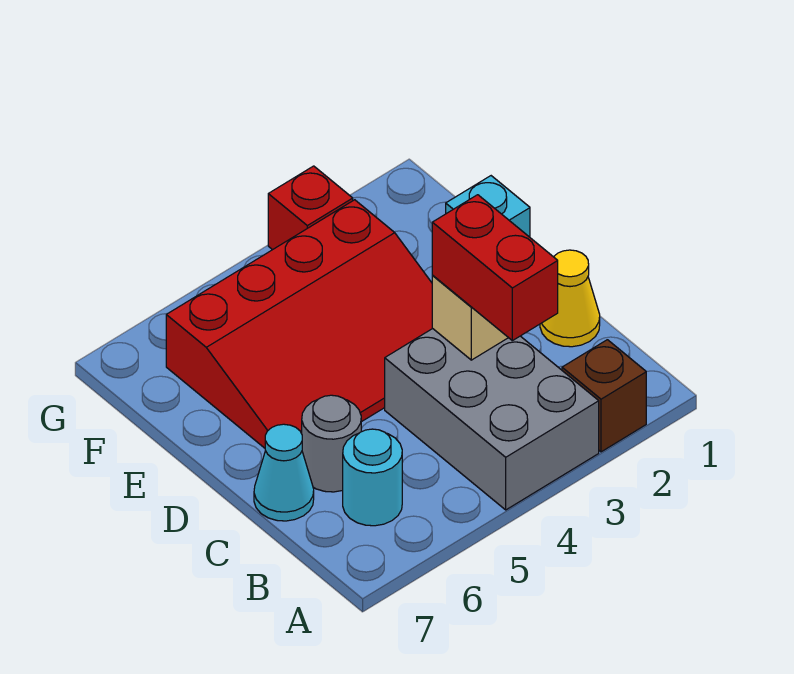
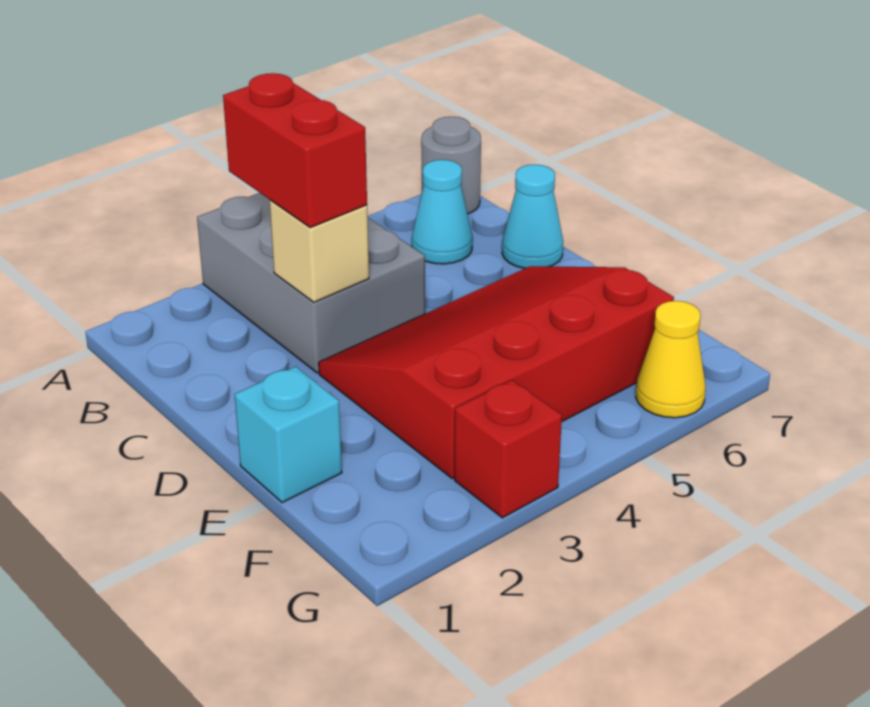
brown 1x1 brick [562,340,646,452] -> none
cyan 1x1 round brick [343,429,402,526] -> cyan 1x1 cone [412,160,473,264]
yellow 1x1 cone [540,250,600,347] -> yellow 1x1 cone moved to [636,301,705,418]
grey 1x1 round brick [302,395,361,492] -> grey 1x1 round brick moved to [421,117,481,214]

